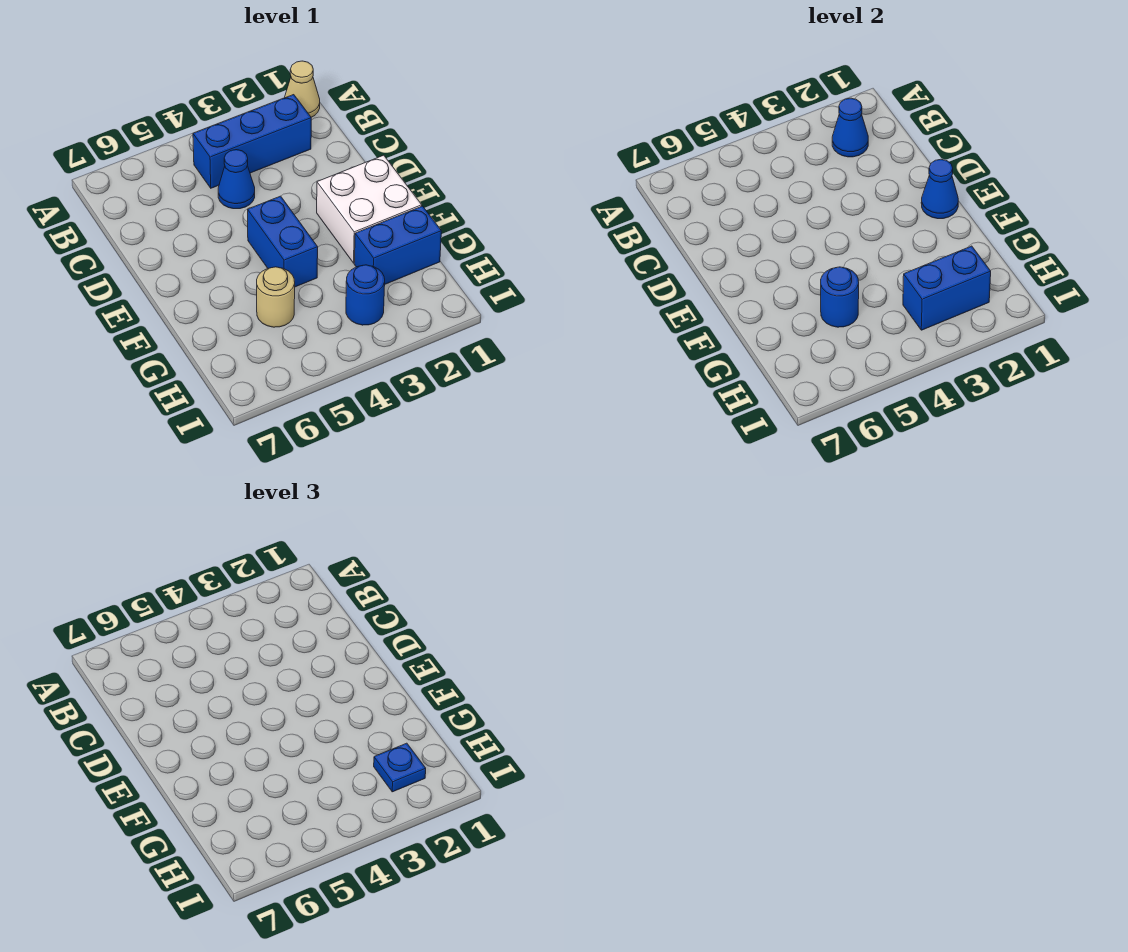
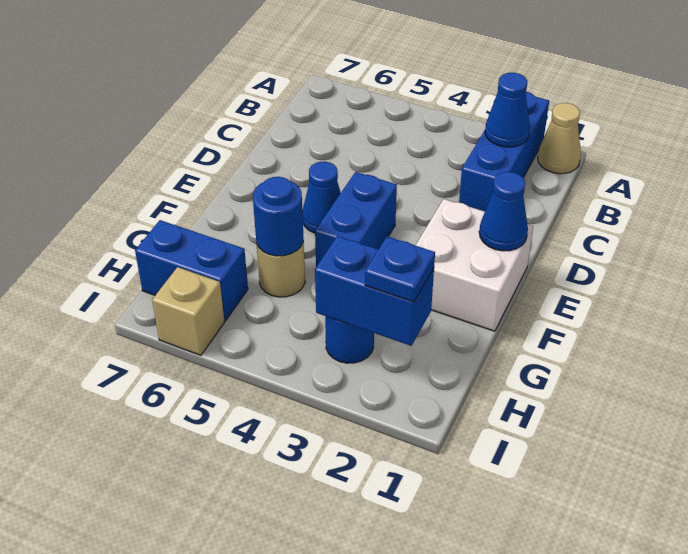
blue 1x3 brick [193,95,311,188] -> blue 1x3 brick turned to [459,92,549,211]
blue 1x1 cone [218,150,255,209] -> blue 1x1 cone moved to [302,162,341,233]
blue 1x2 brick [354,206,441,284] -> blue 1x2 brick moved to [135,220,248,321]
none -> tan 1x1 brick [152,267,225,355]

